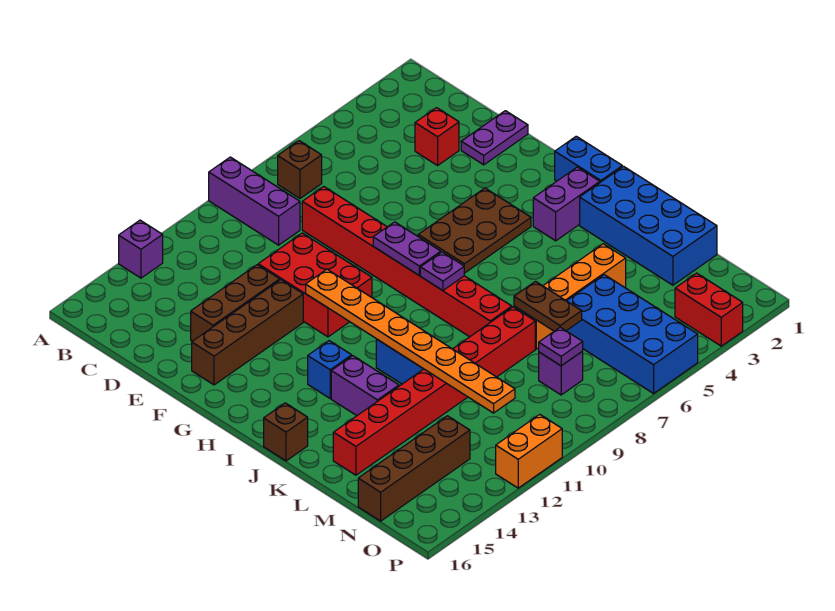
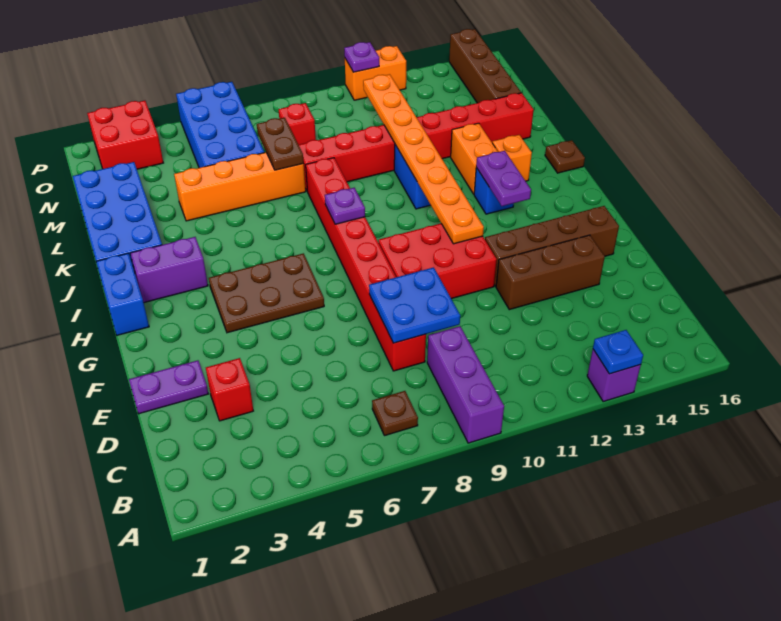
none -> blue 1x1 plate [593,330,643,374]
brown 1x1 brick [278,141,322,198] -> brown 1x1 plate [372,391,418,436]
none -> blue 2x2 plate [369,267,460,343]
red 2x3 brick [258,233,372,337] -> red 2x3 brick turned to [378,224,497,299]
purple 1x2 plate [373,222,441,276] -> purple 1x2 plate moved to [476,151,531,206]
purple 1x2 brick [331,356,399,416] -> orange 1x2 brick [451,123,498,194]
none -> orange 1x1 brick [492,135,532,181]
brown 1x1 brick [264,403,308,461] -> brown 1x1 plate [545,140,585,173]
purple 1x1 brick [539,351,583,395] -> red 1x1 brick [279,103,316,145]
purple 1x1 plate [539,327,583,366] -> purple 1x1 plate moved to [344,42,379,72]
brown 1x4 brick [358,416,470,521] -> brown 1x4 brick turned to [449,29,521,103]
red 1x2 brick [675,273,743,346] -> red 2x2 brick [87,101,163,169]

